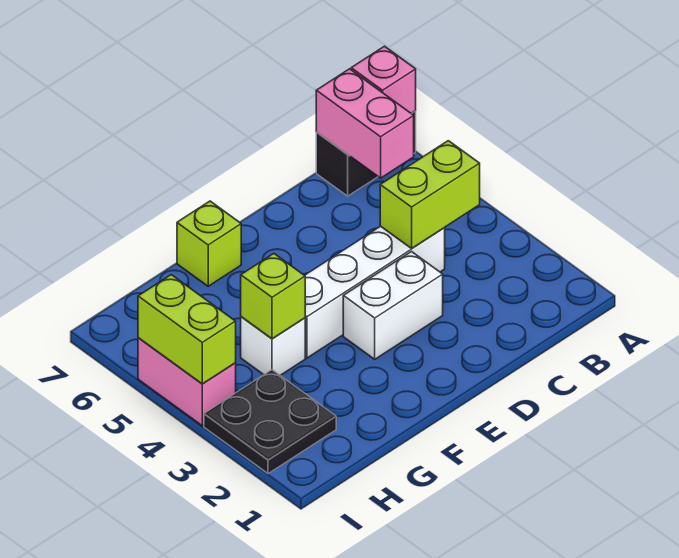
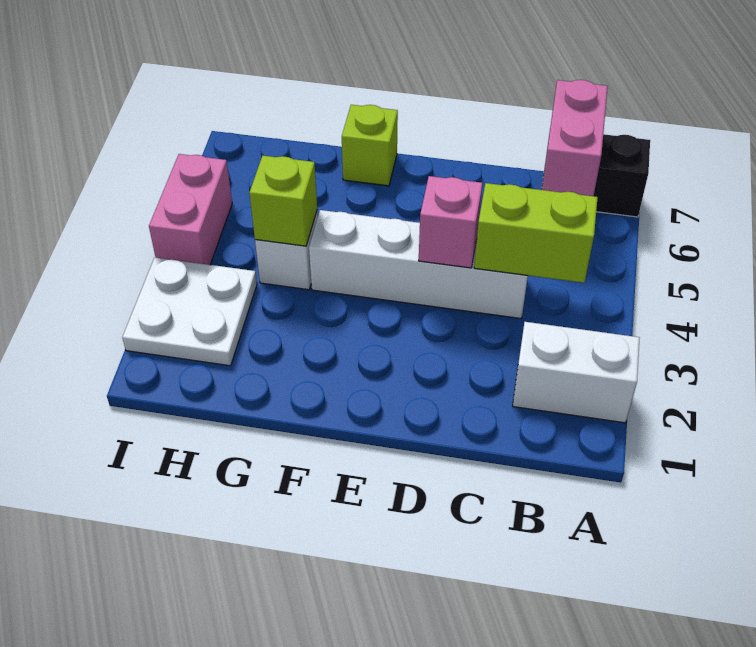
pink 1x1 brick [351,46,416,113] -> pink 1x1 brick moved to [419,176,482,268]
white 1x2 brick [343,252,443,359] -> white 1x2 brick moved to [513,322,640,423]
black 2x2 plate [204,370,336,474] -> white 2x2 plate [122,257,257,366]
lime 1x2 brick [138,275,236,384] -> none

